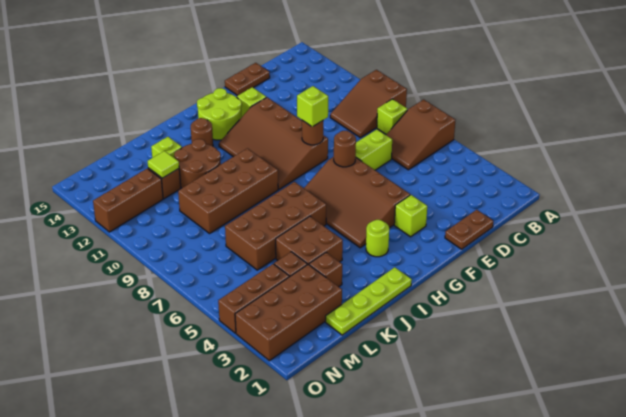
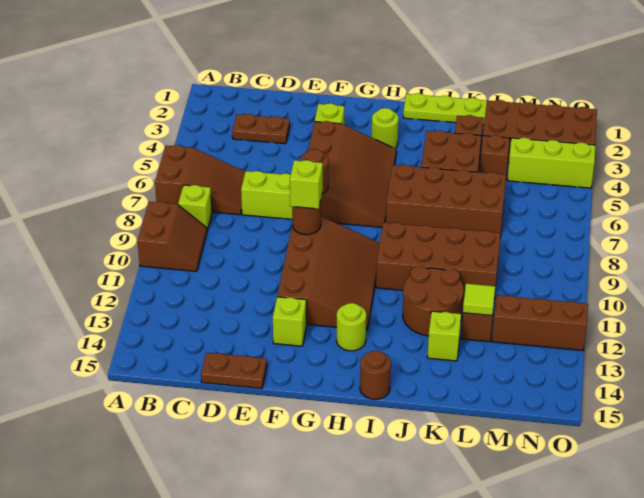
brown 2x3 slope [330,70,407,138] -> brown 2x2 slope [138,202,207,271]
brown 1x2 plate [445,210,493,249] -> brown 1x2 plate moved to [232,114,290,144]
lime 2x2 round brick [197,88,242,140] -> lime 1x1 round brick [337,303,366,351]
brown 1x1 round brick [191,118,213,146] -> brown 1x1 round brick moved to [360,351,391,399]
brown 1x3 brick [218,264,289,333] -> lime 1x3 brick [507,138,595,188]

